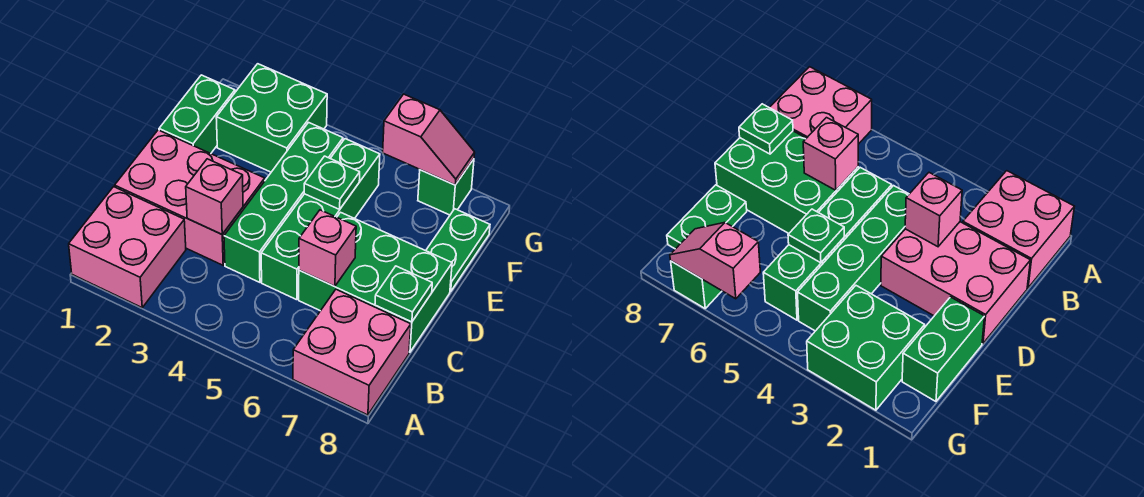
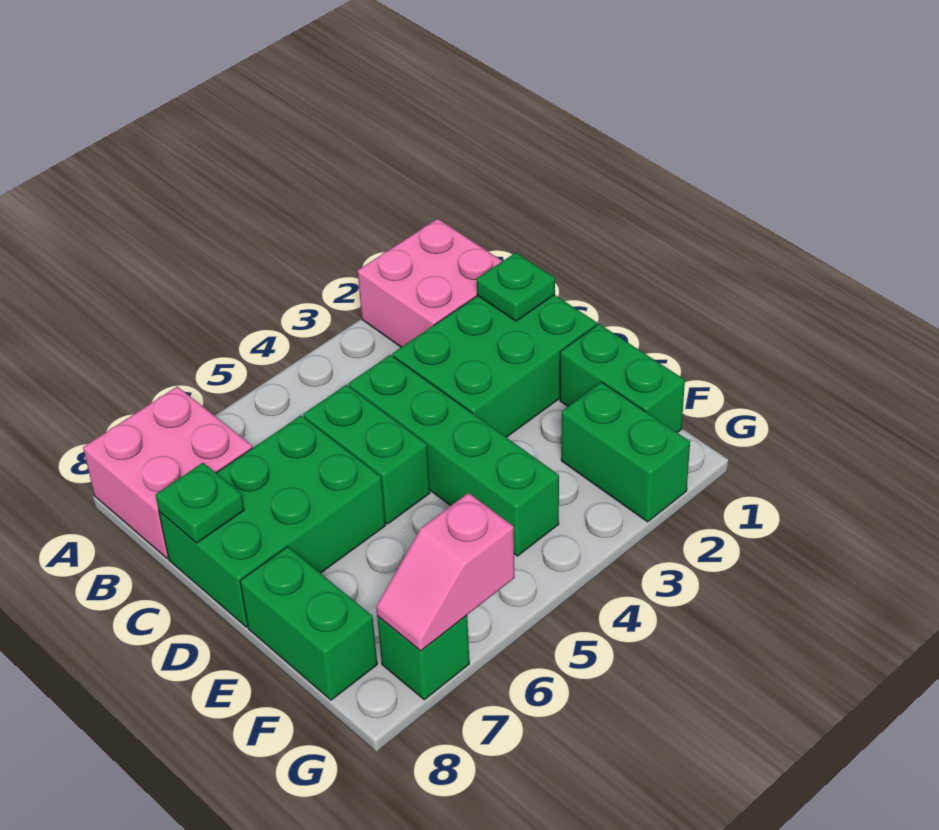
pink 2x3 brick [115,130,265,265] -> green 2x3 brick [393,295,597,437]
pink 1x1 brick [186,159,243,234] -> none
green 1x4 brick [261,139,380,300] -> green 1x2 brick [303,385,430,524]
pink 1x1 brick [299,210,356,286] -> none
green 1x1 plate [304,156,360,209] -> green 1x1 plate moved to [477,253,555,321]
green 1x2 plate [426,209,490,292] -> green 1x2 brick [240,547,377,700]
green 2x2 brick [216,64,327,172] -> green 1x2 brick [561,382,690,522]

